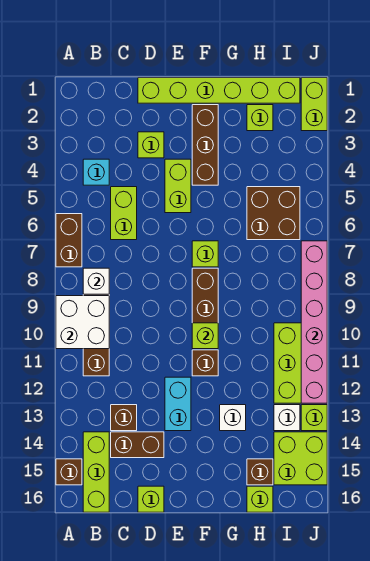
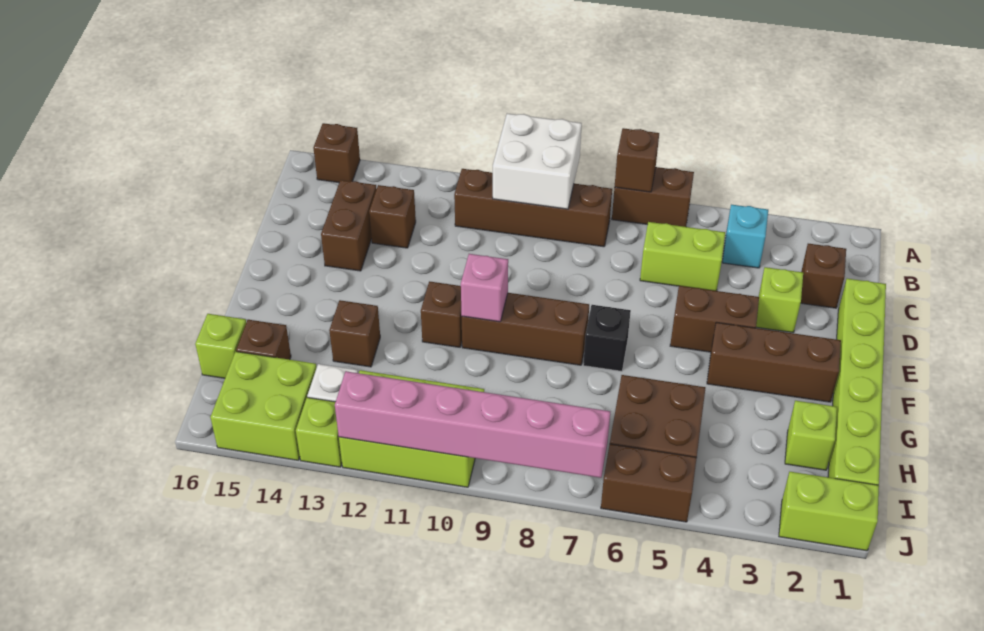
none -> brown 1x1 brick [615,128,659,192]
white 1x1 brick [83,268,109,294] -> none
lime 1x3 brick [83,432,109,512] -> none
none -> brown 1x1 brick [801,244,846,308]
lime 1x1 brick [138,486,164,512] -> none
lime 1x2 brick [165,159,191,213] -> brown 1x2 brick [670,286,759,352]
cyan 1x2 brick [165,377,191,431] -> none
lime 1x1 brick [192,241,218,267] -> black 1x1 brick [583,305,631,371]
lime 1x1 brick [192,323,218,349] -> pink 1x1 brick [461,254,508,322]
white 1x1 brick [220,405,246,431] -> brown 1x1 brick [329,300,380,367]
none -> brown 1x2 brick [601,444,697,522]

